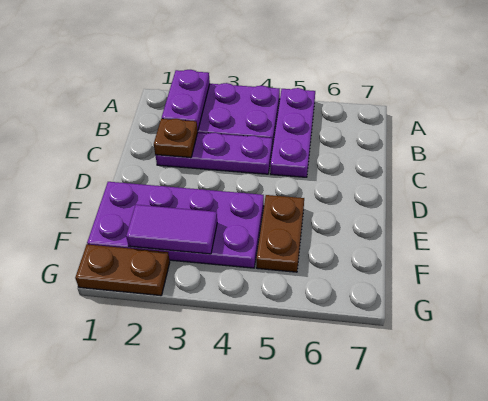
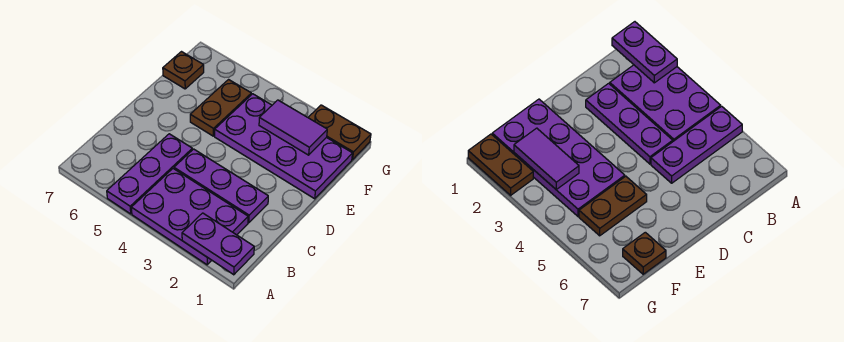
purple 1x2 plate [162,70,210,130] -> purple 1x2 plate turned to [182,213,254,275]
brown 1x1 plate [154,119,198,158] -> brown 1x1 plate moved to [163,52,204,89]

